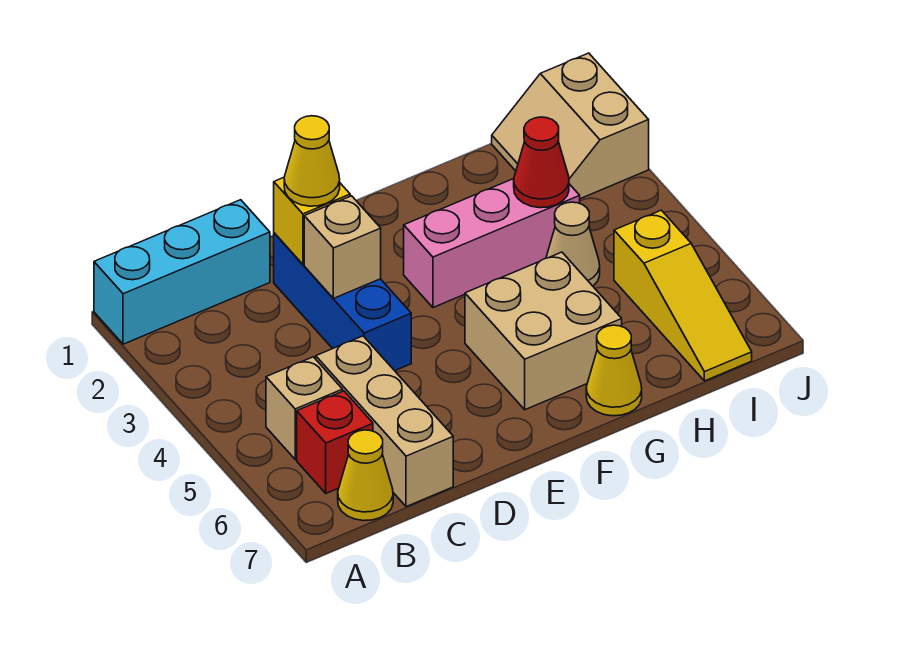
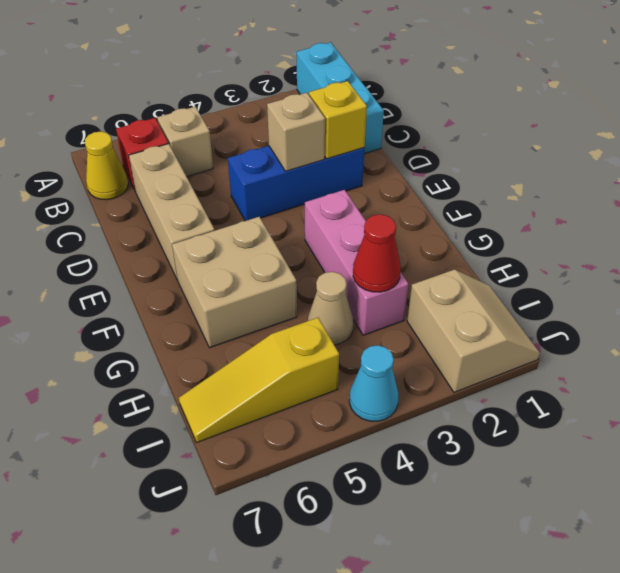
tan 1x3 brick [316,336,453,507] -> tan 1x3 brick turned to [129,144,215,280]
yellow 1x1 cone [284,116,340,206] -> none
yellow 1x1 cone [586,325,642,416] -> none
tan 2x2 slope [492,53,649,199] -> tan 2x2 slope turned to [407,270,540,392]
none -> cyan 1x1 cone [349,345,398,421]

